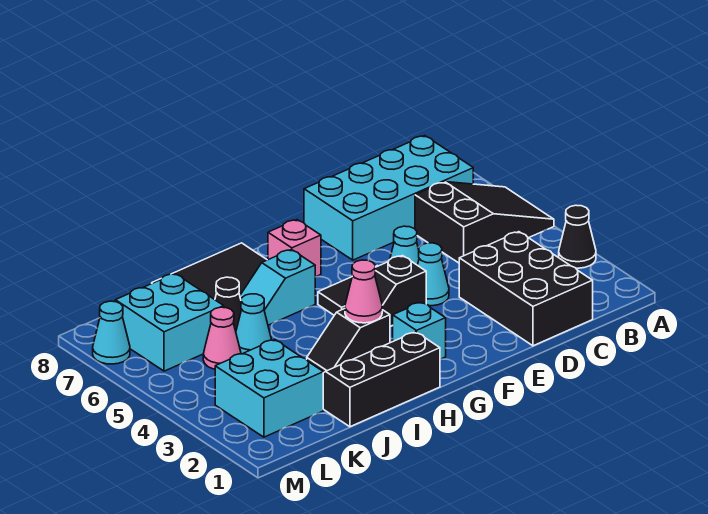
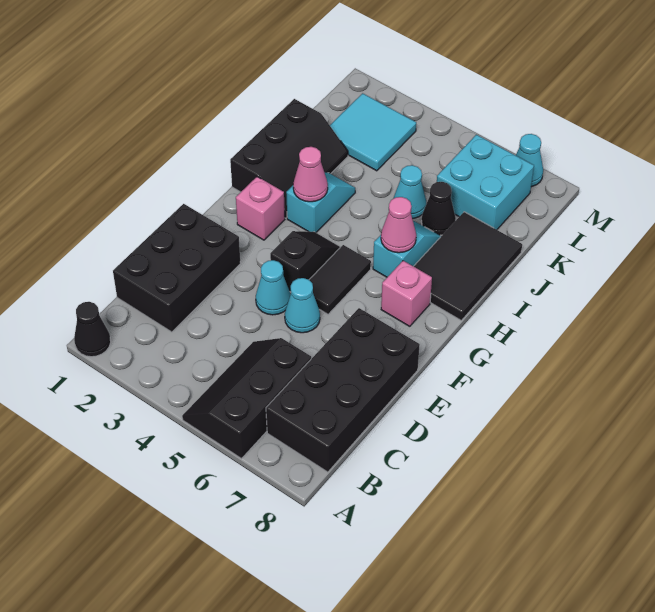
black 1x1 cone [559,205,596,268] -> black 1x1 cone moved to [74,302,111,357]
black 2x3 slope [415,182,554,263] -> black 2x3 slope turned to [182,338,311,459]
cyan 2x4 brick [304,136,473,260] -> black 2x4 brick [266,308,420,472]
black 2x3 brick [459,232,593,346] -> black 2x3 brick turned to [113,204,241,332]
cyan 1x1 brick [393,302,446,359] -> pink 1x1 brick [236,177,285,240]
black 1x2 slope [307,309,390,373] -> cyan 1x2 slope [286,172,355,232]
cyan 2x2 brick [215,340,323,437] -> cyan 2x2 tile [330,93,416,171]
pink 1x1 cone [203,307,241,369] -> pink 1x1 cone moved to [381,197,416,253]

